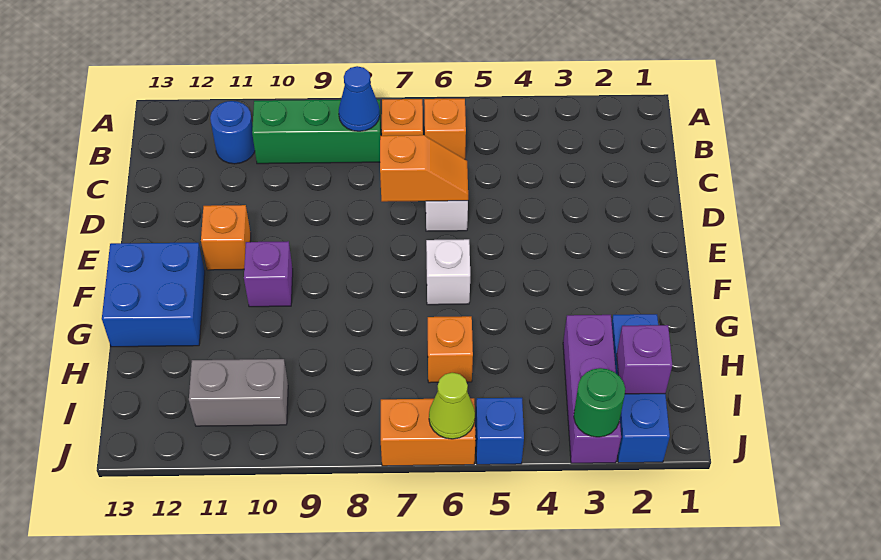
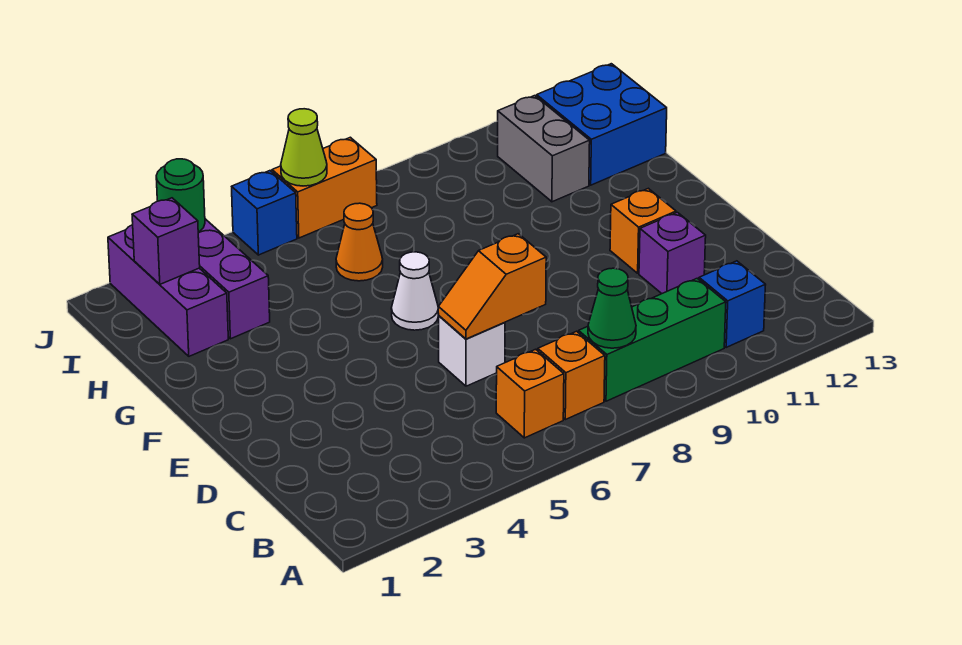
blue 1x1 cone [339,66,380,131] -> green 1x1 cone [588,268,636,348]
blue 1x1 round brick [210,101,255,164] -> blue 1x1 brick [699,261,766,347]
white 1x1 brick [426,239,470,305] -> white 1x1 cone [391,252,438,330]
purple 1x1 brick [244,241,293,307] -> purple 1x1 brick moved to [639,212,706,294]
blue 2x2 brick [102,243,205,347] -> blue 2x2 brick moved to [537,64,667,185]
blue 1x3 brick [612,314,670,463] -> purple 1x3 brick [108,225,228,356]
orange 1x1 brick [428,316,473,383] -> orange 1x1 cone [336,203,383,281]
grey 1x2 brick [189,359,288,426] -> grey 1x2 brick turned to [498,96,590,202]

